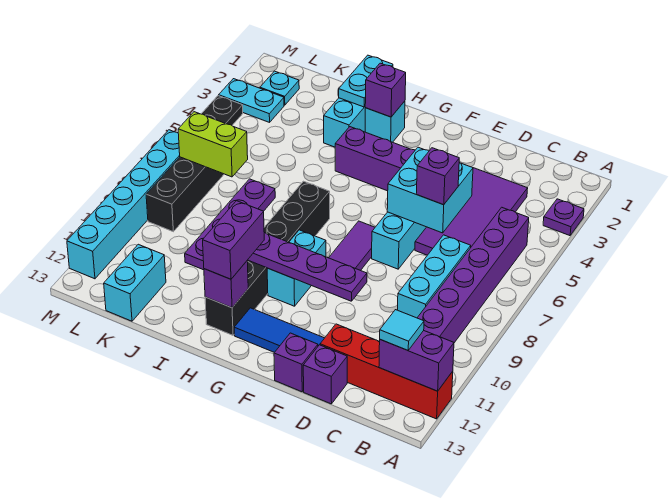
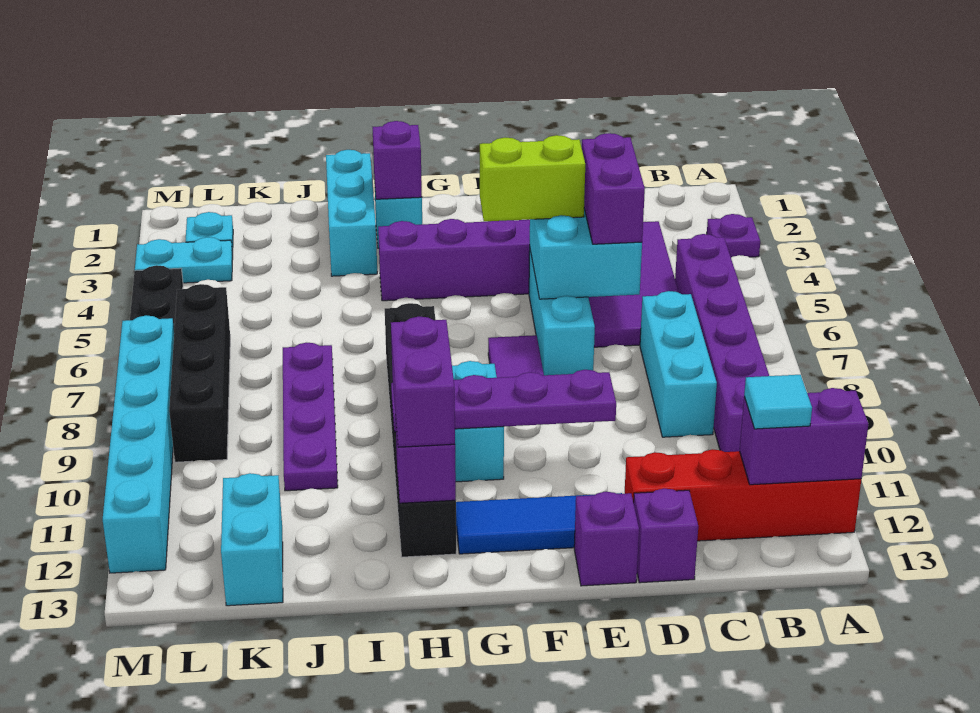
purple 1x1 brick [416,148,459,205] -> purple 1x2 brick [582,133,645,244]
cyan 1x2 plate [339,55,393,107] -> none
lime 1x2 brick [178,112,248,177] -> lime 1x2 brick moved to [480,135,585,222]

